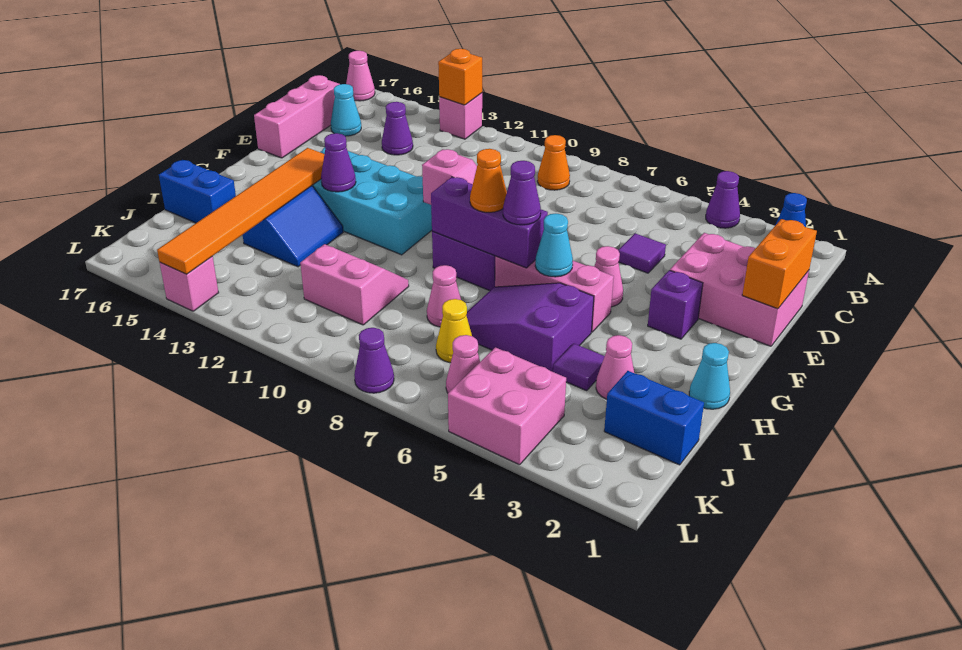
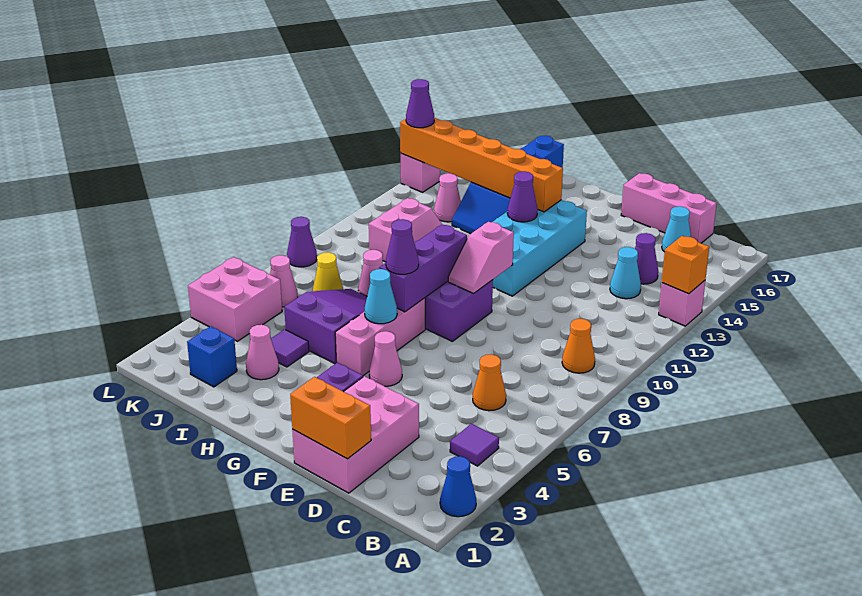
purple 1x1 cone [706,171,740,228] -> purple 1x1 cone moved to [406,79,434,128]
pink 1x1 cone [346,51,375,101] -> pink 1x1 cone moved to [434,173,461,222]
purple 1x1 tile [618,233,666,273] -> purple 1x1 tile moved to [450,424,499,466]
orange 1x1 cone [470,149,507,212] -> orange 1x1 cone moved to [473,354,506,411]
orange 1x6 tile [157,148,324,274] -> orange 1x6 brick [400,118,563,212]
cyan 1x1 cone [689,343,730,409] -> cyan 1x1 cone moved to [610,247,641,299]
blue 1x2 brick [604,371,704,465] -> blue 1x1 brick [187,326,237,387]

